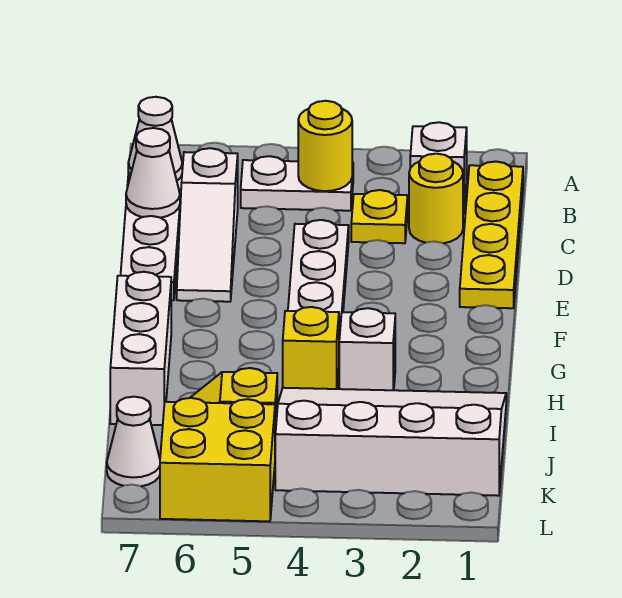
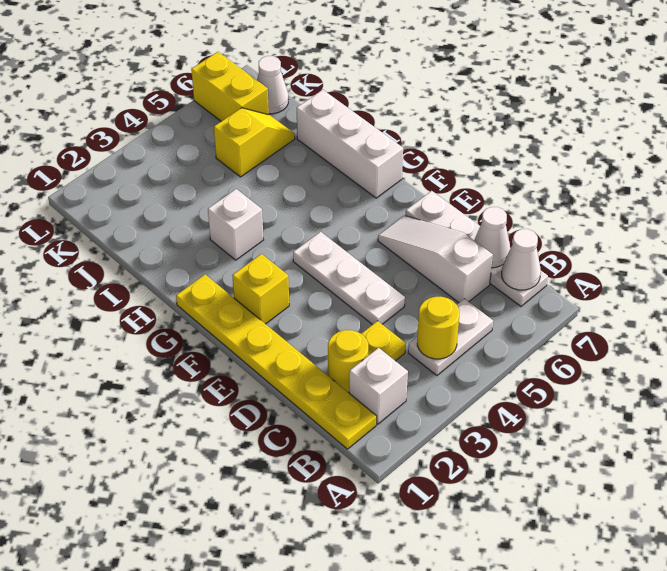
yellow 1x4 plate [460,162,523,308] -> yellow 1x6 plate [176,275,377,449]
yellow 1x1 brick [283,307,339,389] -> yellow 1x1 brick moved to [232,254,289,324]
white 3x4 slope [275,388,506,496] -> none
yellow 2x2 brick [160,398,275,521] -> yellow 1x2 brick [191,52,269,121]

